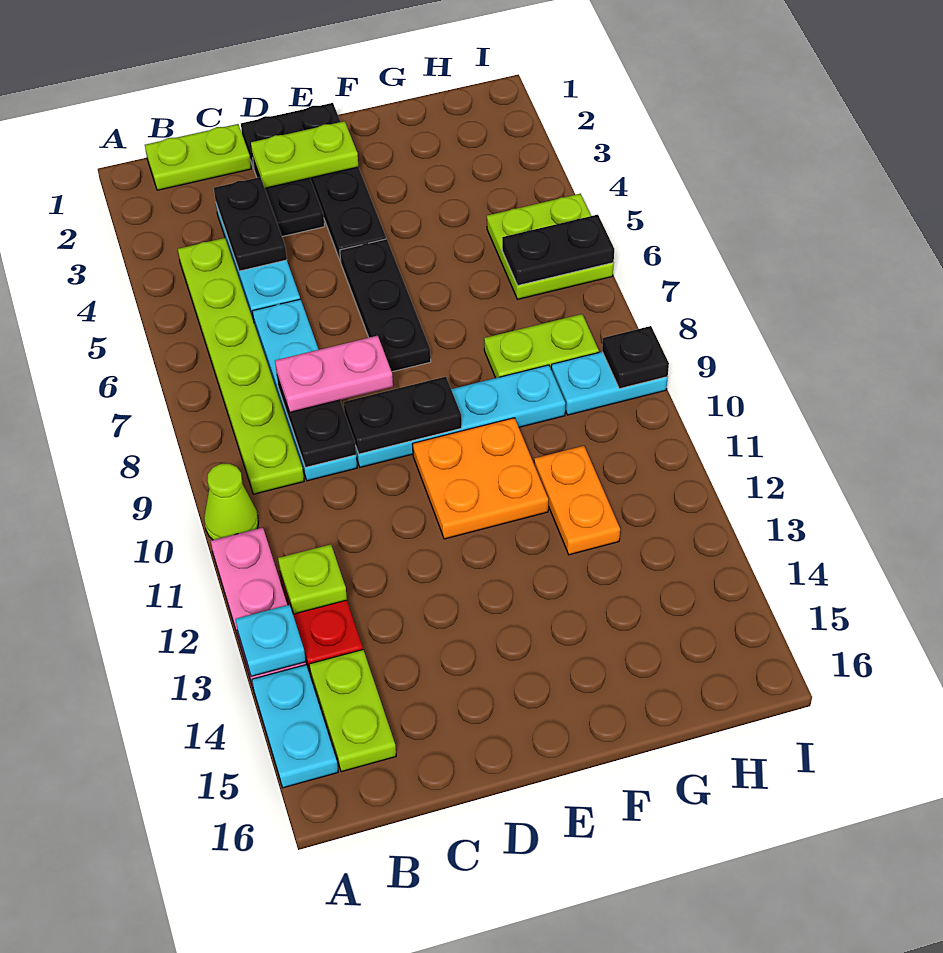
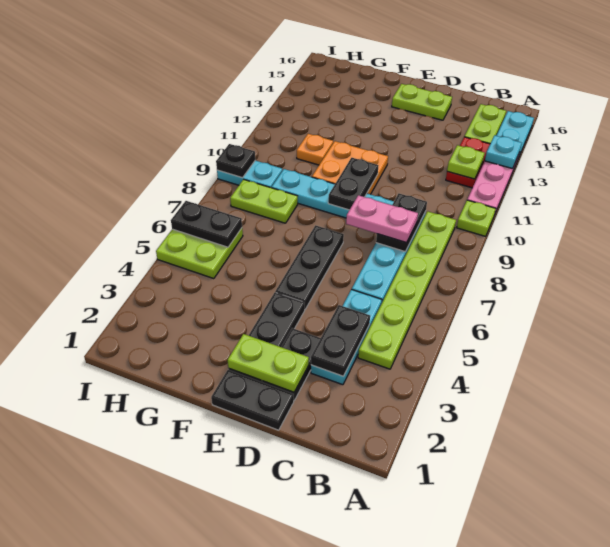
lime 1x1 cone [204,464,258,540] -> lime 1x1 plate [457,200,496,236]
lime 1x2 plate [145,124,251,190] -> lime 1x2 plate moved to [392,84,452,120]
black 1x2 plate [344,377,462,454] -> black 1x2 plate turned to [328,158,378,210]
orange 1x2 plate [534,446,620,555] -> orange 1x1 plate [297,134,333,165]

